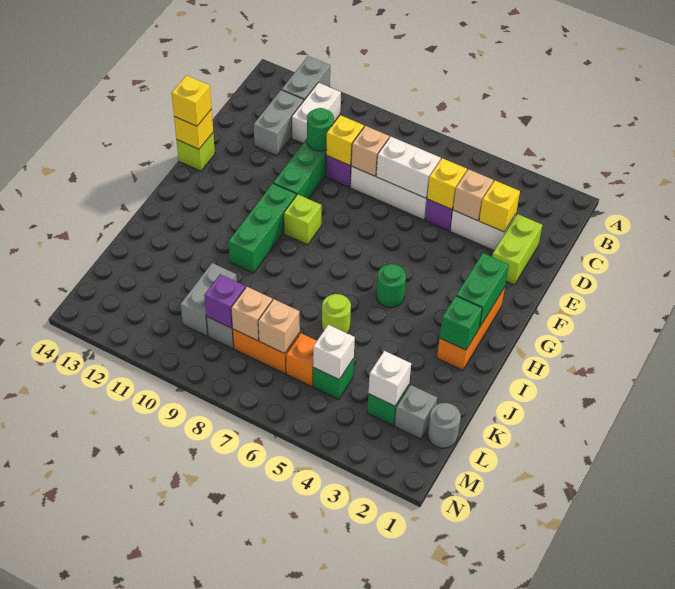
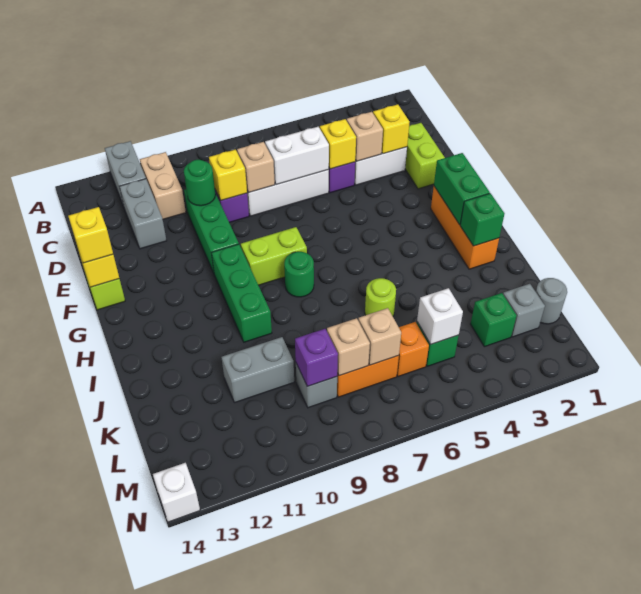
white 1x2 brick [292,83,341,143] -> tan 1x2 brick [140,152,186,219]
lime 1x1 brick [284,194,321,245] -> lime 1x2 brick [241,227,307,285]
green 1x1 round brick [376,264,406,308] -> green 1x1 round brick moved to [284,252,314,297]
grey 1x2 brick [181,263,237,336] -> grey 1x2 brick turned to [222,337,294,403]
white 1x1 brick [368,351,411,406] -> white 1x1 brick moved to [153,463,200,522]

